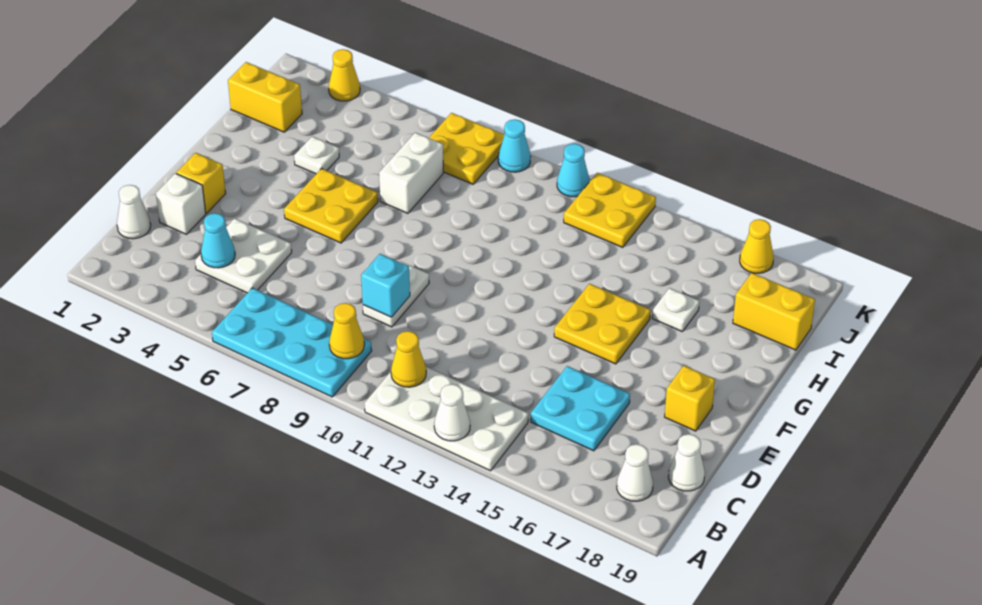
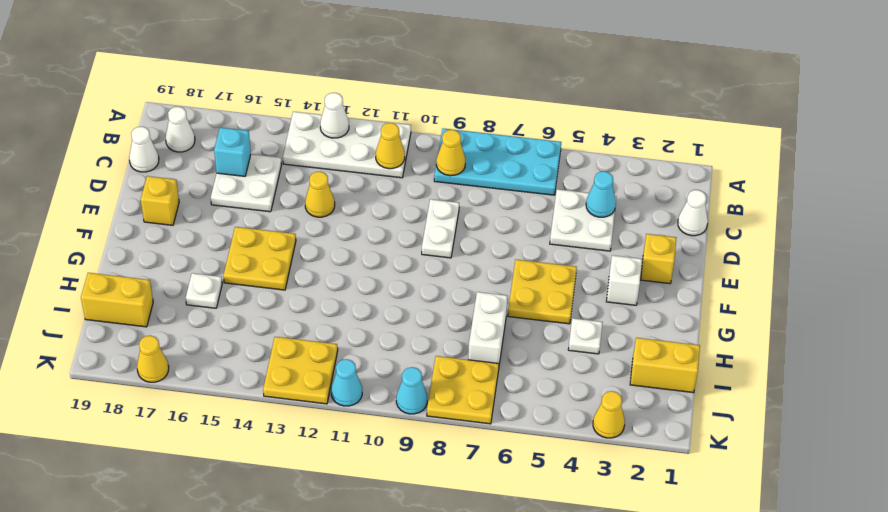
cyan 2x2 plate [531,366,630,451] -> white 2x2 plate [211,154,282,212]
white 1x1 brick [156,173,206,234] -> white 1x1 brick moved to [606,255,642,305]
cyan 1x1 brick [361,254,410,317] -> cyan 1x1 brick moved to [214,127,251,176]
none -> yellow 1x1 cone [305,172,335,217]

